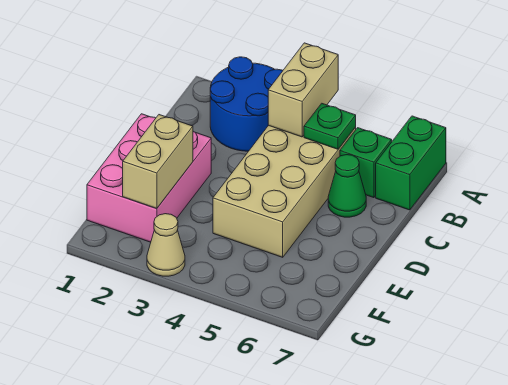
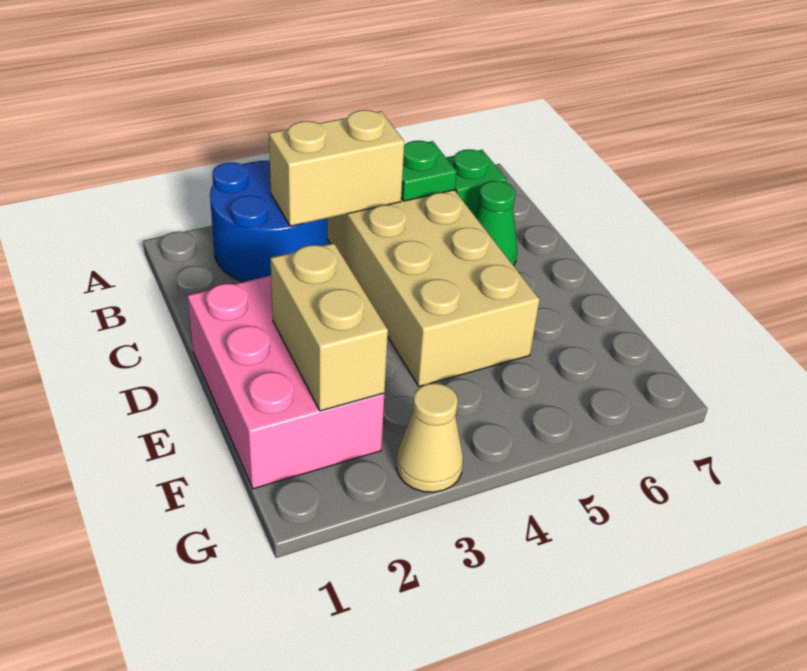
tan 1x2 brick [268,43,338,137] -> tan 1x2 brick turned to [269,110,404,226]
green 1x2 brick [376,116,446,210] -> none

